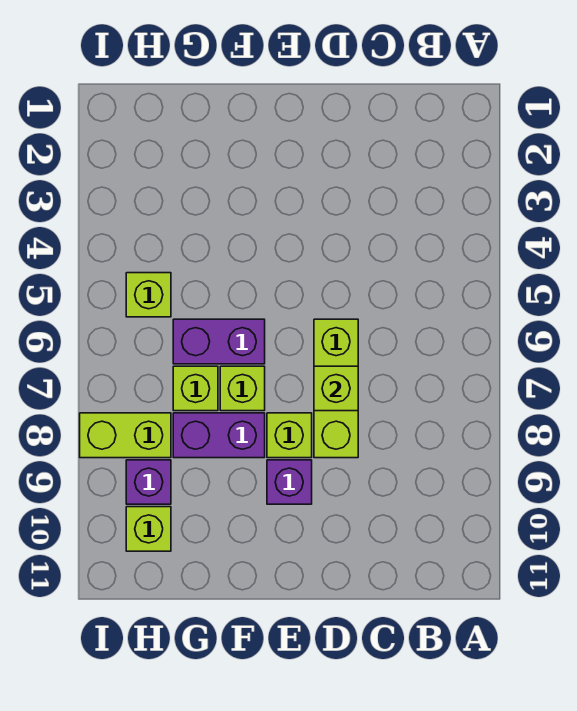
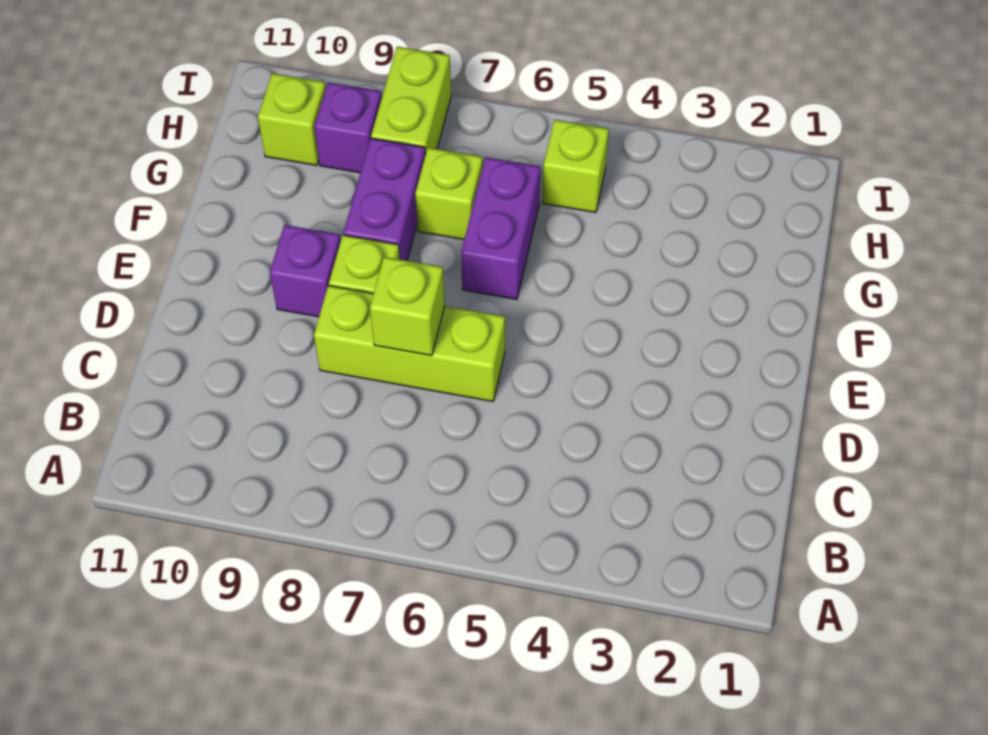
lime 1x1 brick [220,366,265,411] -> none

